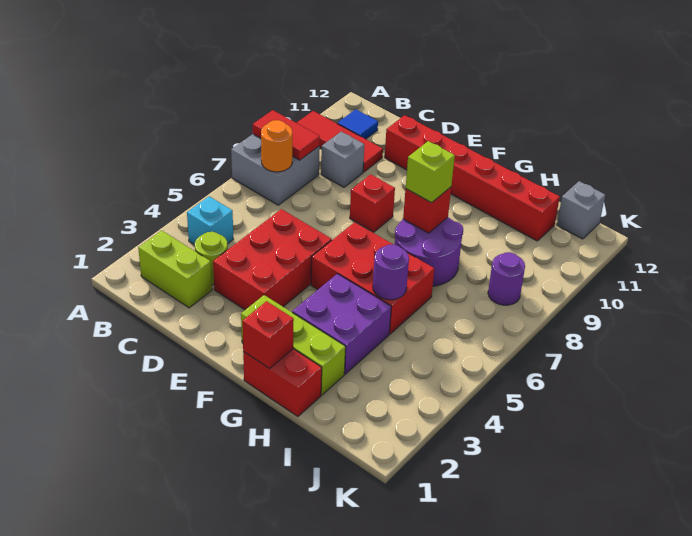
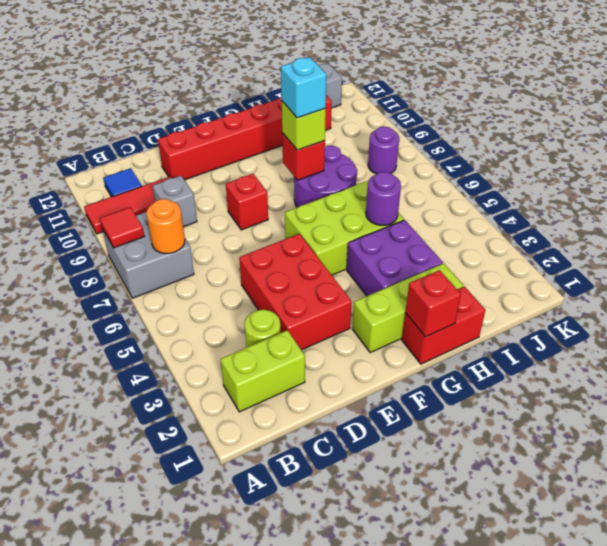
red 1x2 tile [253,110,320,160] -> red 1x1 tile [100,207,144,248]
cyan 1x1 brick [187,196,233,245] -> cyan 1x1 brick moved to [281,57,326,118]
red 2x3 brick [311,222,434,334] -> lime 2x3 brick [285,181,404,275]

